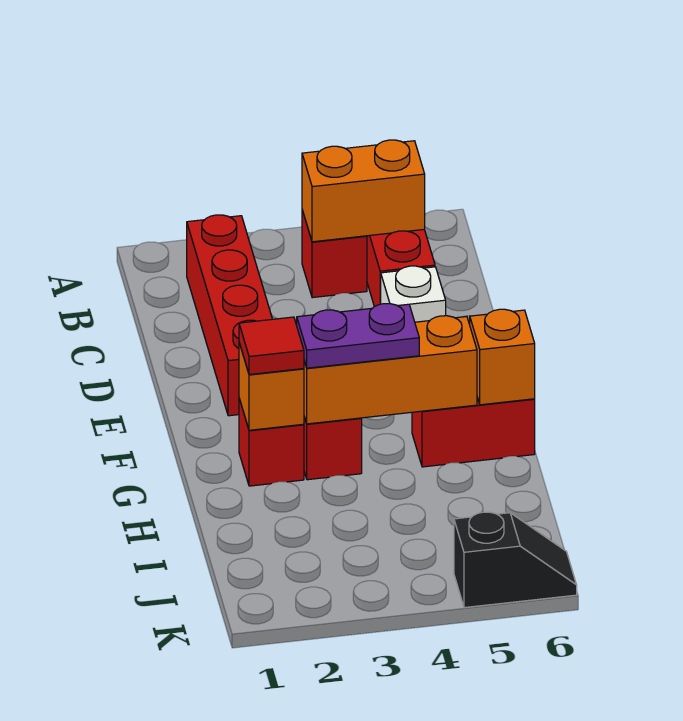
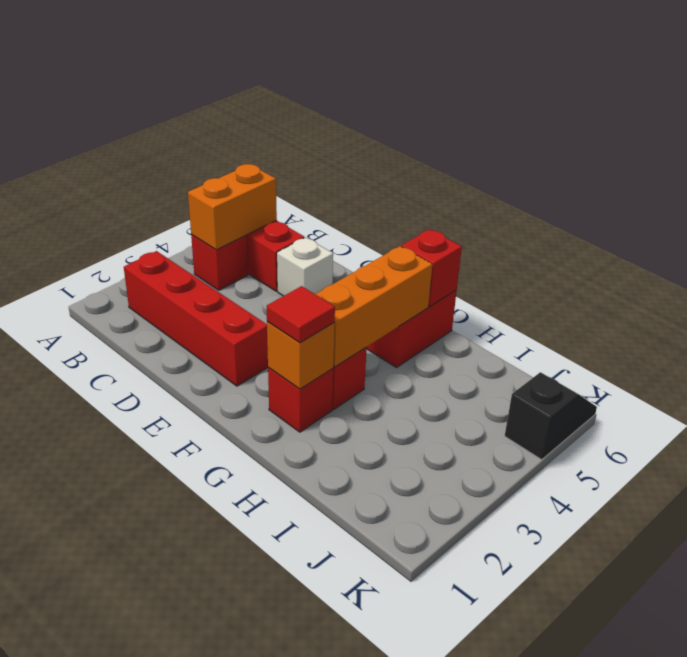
purple 1x2 plate [297,304,419,368] -> none
orange 1x1 brick [470,309,535,405] -> red 1x1 brick [401,229,462,307]

